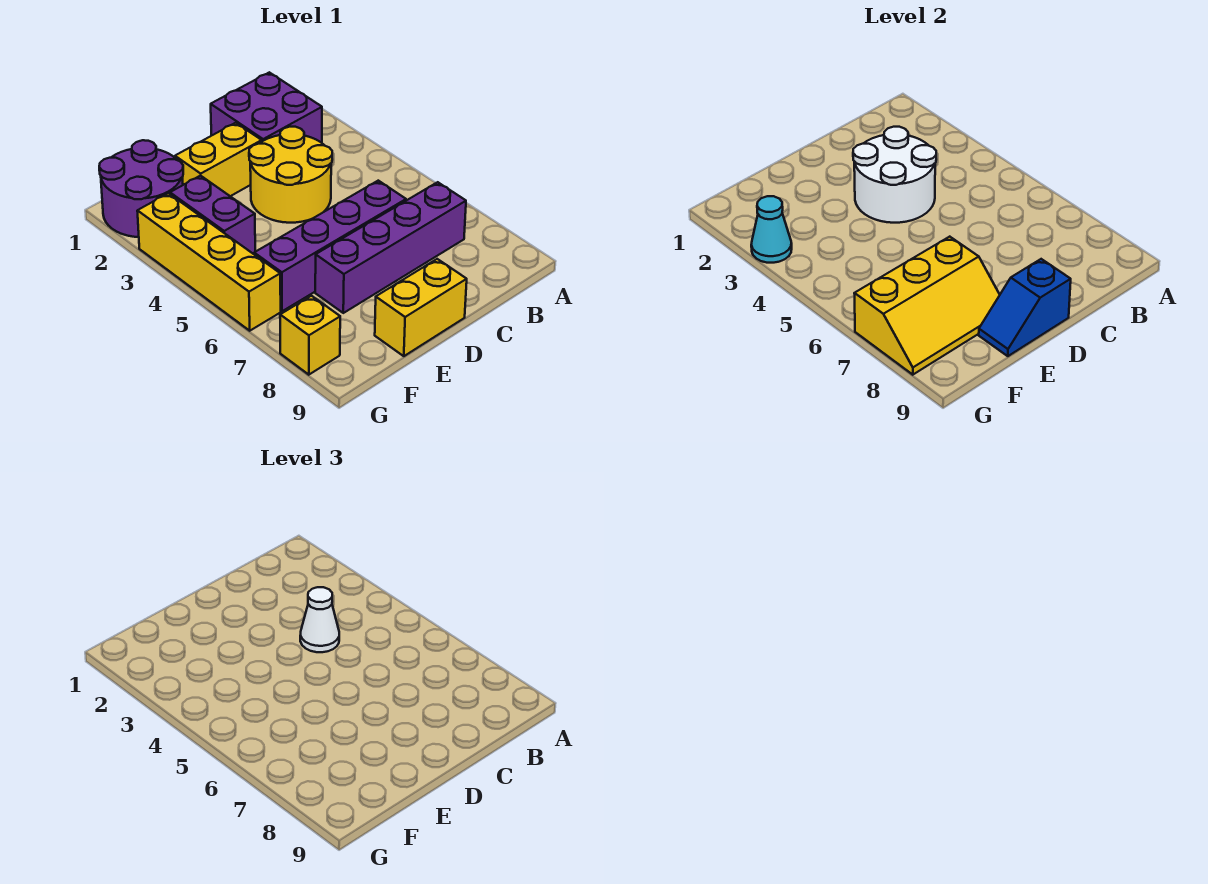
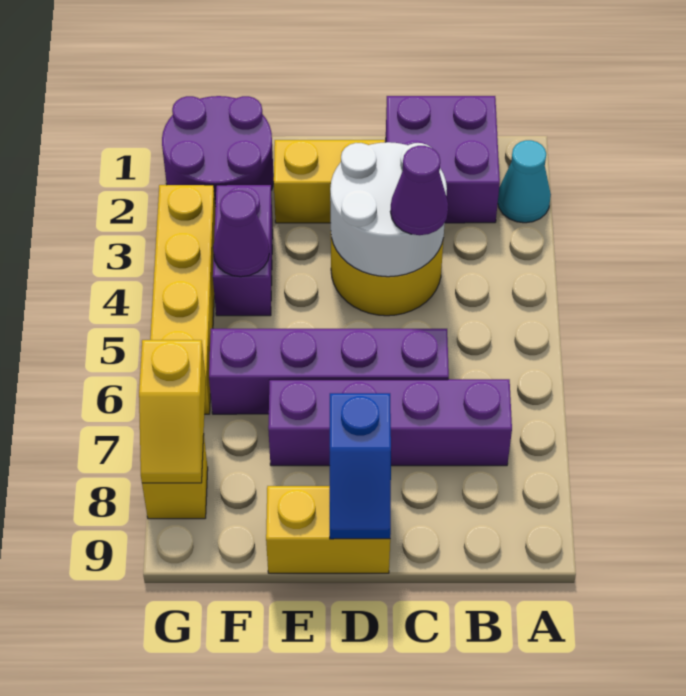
white 1x1 cone [300,587,339,652] -> purple 1x1 cone [390,146,448,235]
blue 1x2 slope [979,259,1071,356] -> blue 1x2 slope turned to [330,393,391,539]
yellow 2x3 slope [854,237,1000,375] -> yellow 1x2 slope [139,340,206,483]
none -> purple 1x1 cone [213,191,269,277]
cyan 1x1 cone [751,196,792,263] -> cyan 1x1 cone moved to [498,140,551,223]

